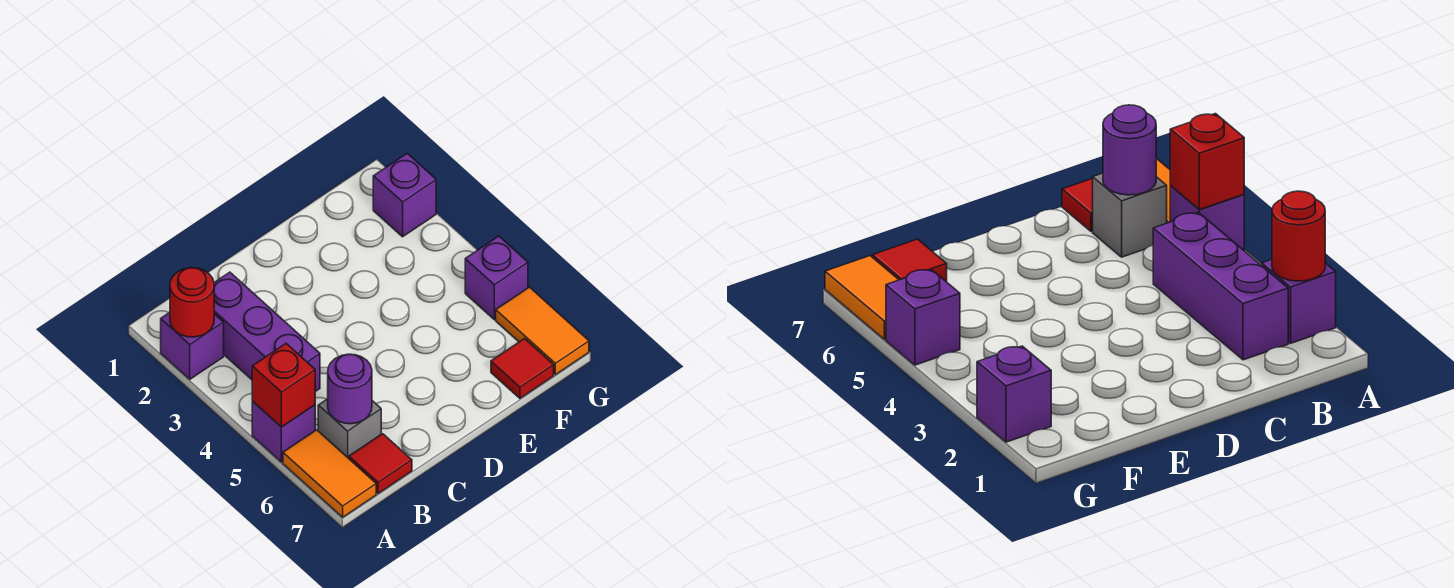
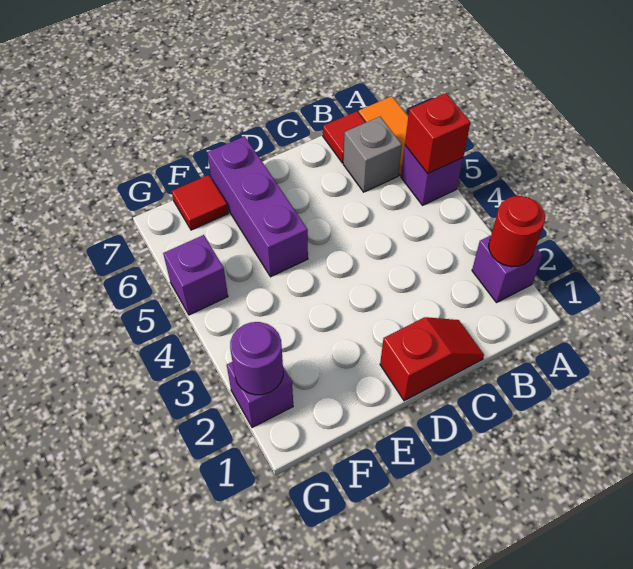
purple 1x3 brick [214,272,320,392] -> purple 1x3 brick moved to [207,136,308,277]
purple 1x1 round brick [328,354,372,424] -> purple 1x1 round brick moved to [230,322,283,395]
none -> red 1x2 slope [380,317,484,401]
orange 1x2 tile [496,287,589,375] -> none

